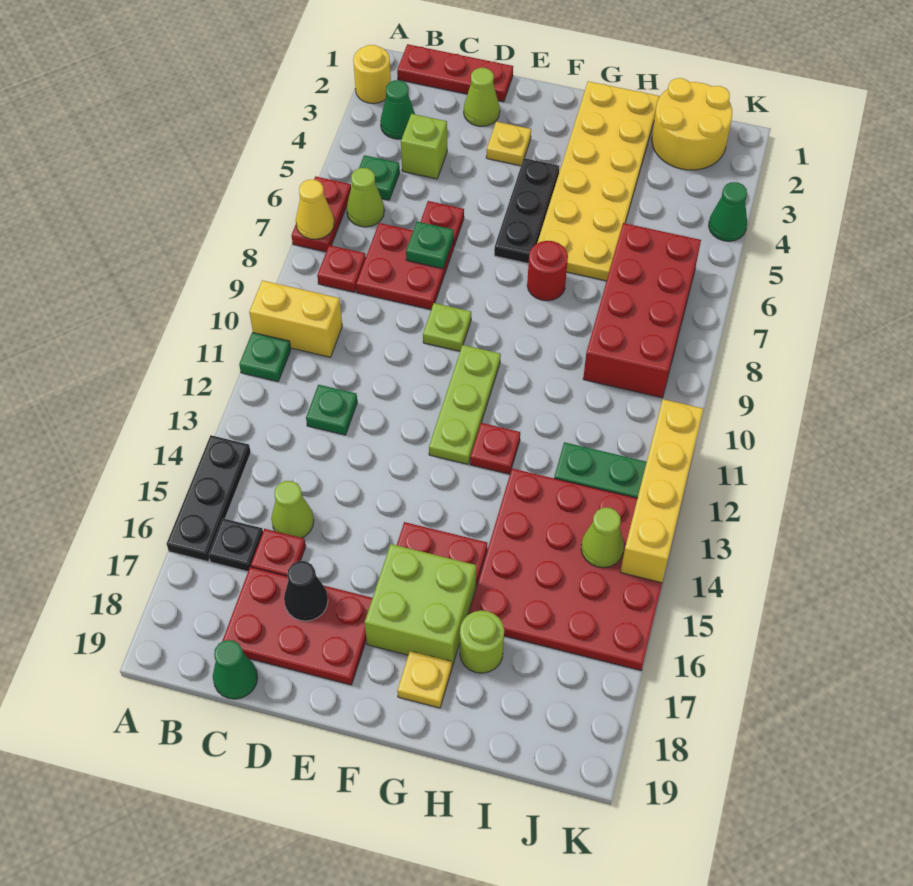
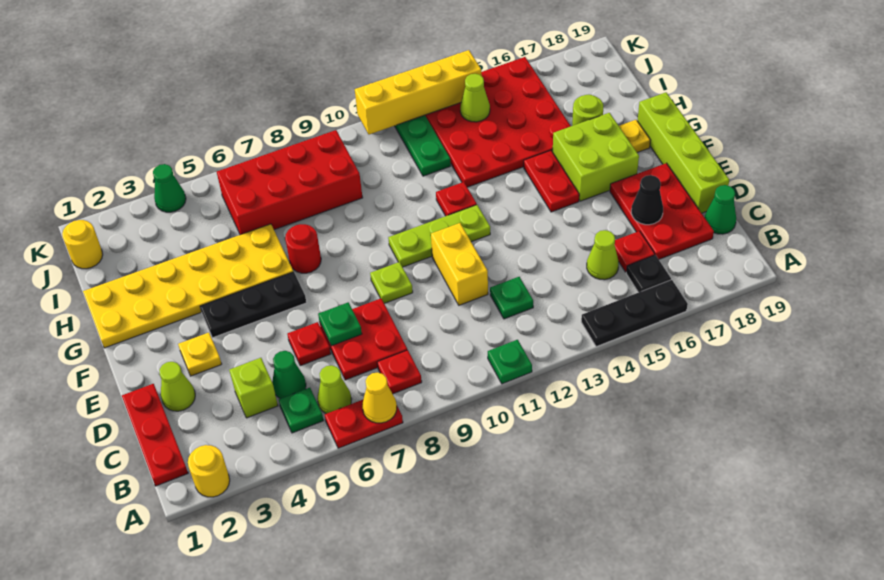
yellow 1x2 brick [249,280,342,357] -> yellow 1x2 brick moved to [431,223,488,305]
green 1x1 cone [380,80,415,139] -> green 1x1 cone moved to [272,351,306,399]
none -> lime 1x4 brick [638,92,729,213]
yellow 2x2 round brick [652,78,732,170] -> yellow 1x1 round brick [62,220,103,269]

